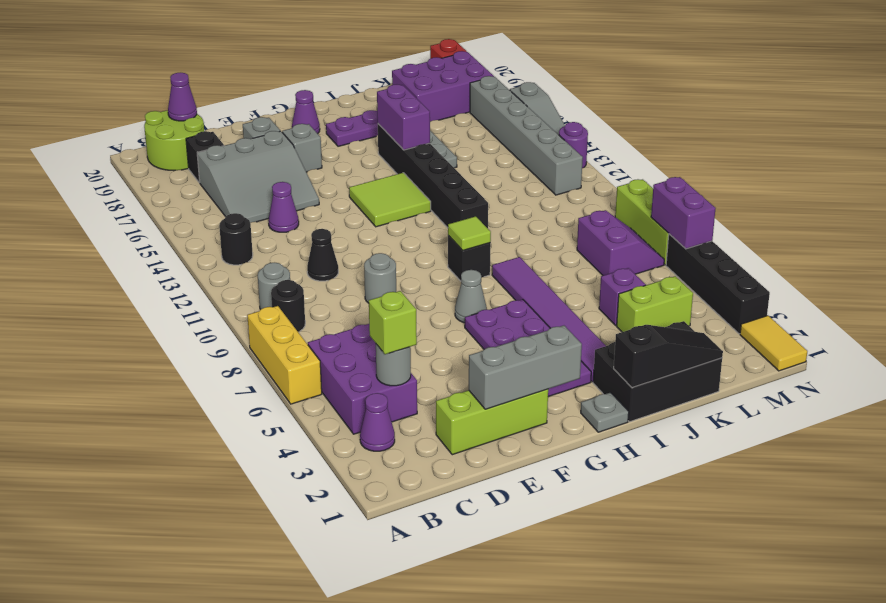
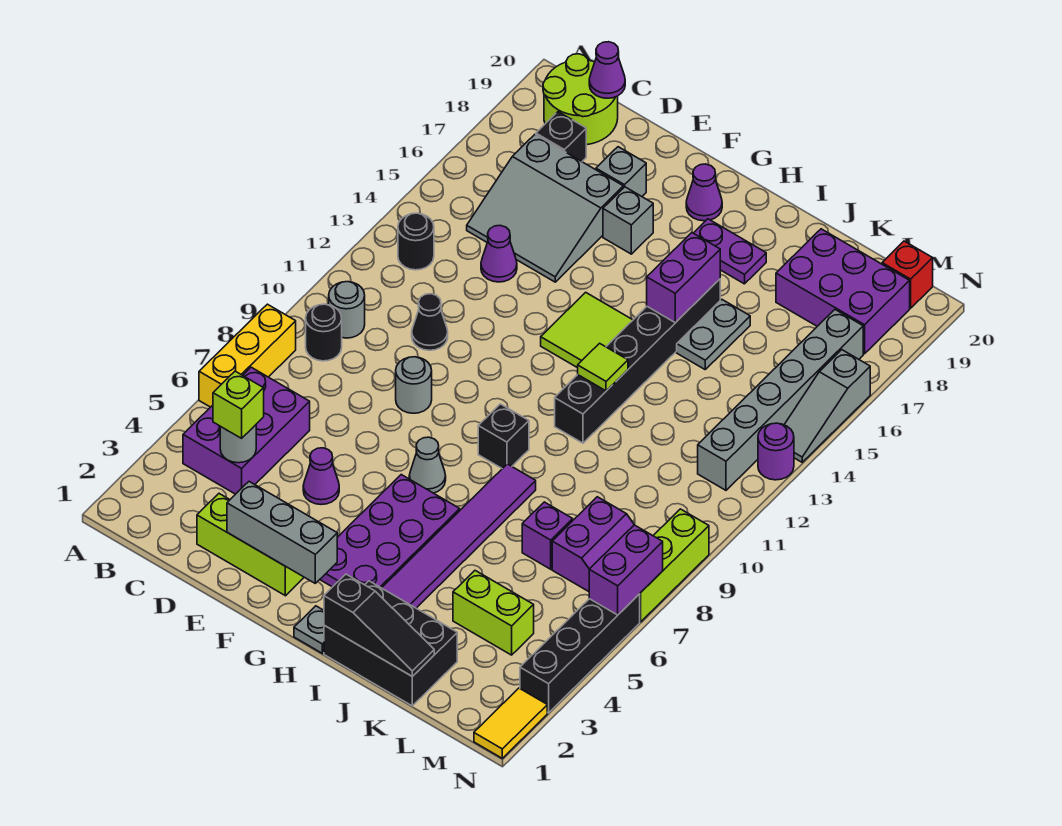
purple 1x1 cone [360,393,395,451] -> purple 1x1 cone moved to [303,448,339,504]
lime 1x1 tile [448,216,491,250] -> lime 1x1 tile moved to [578,343,628,391]
purple 1x1 brick [599,268,646,326] -> purple 1x1 brick moved to [522,502,573,569]

